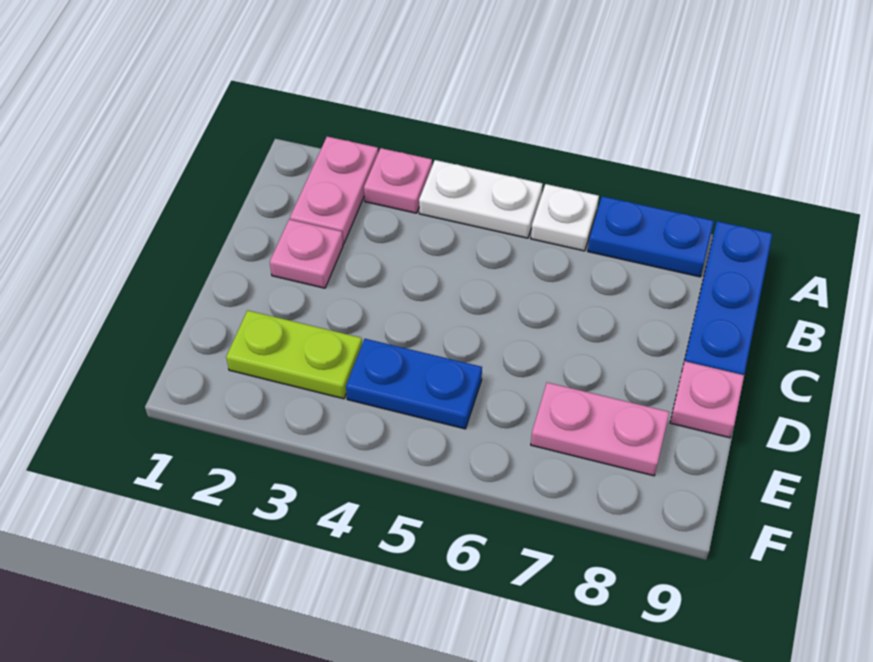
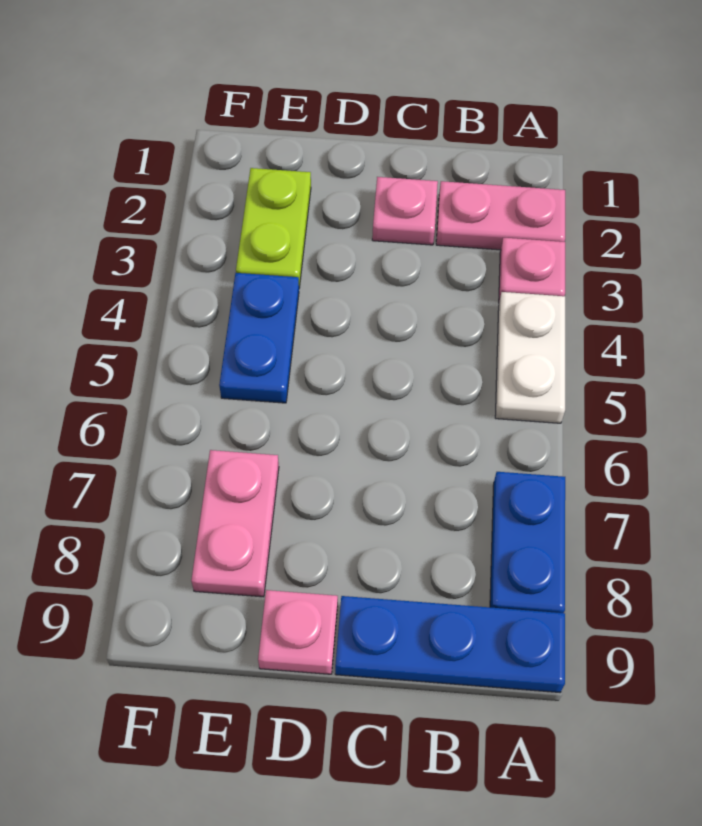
white 1x1 plate [531,184,599,251] -> none

